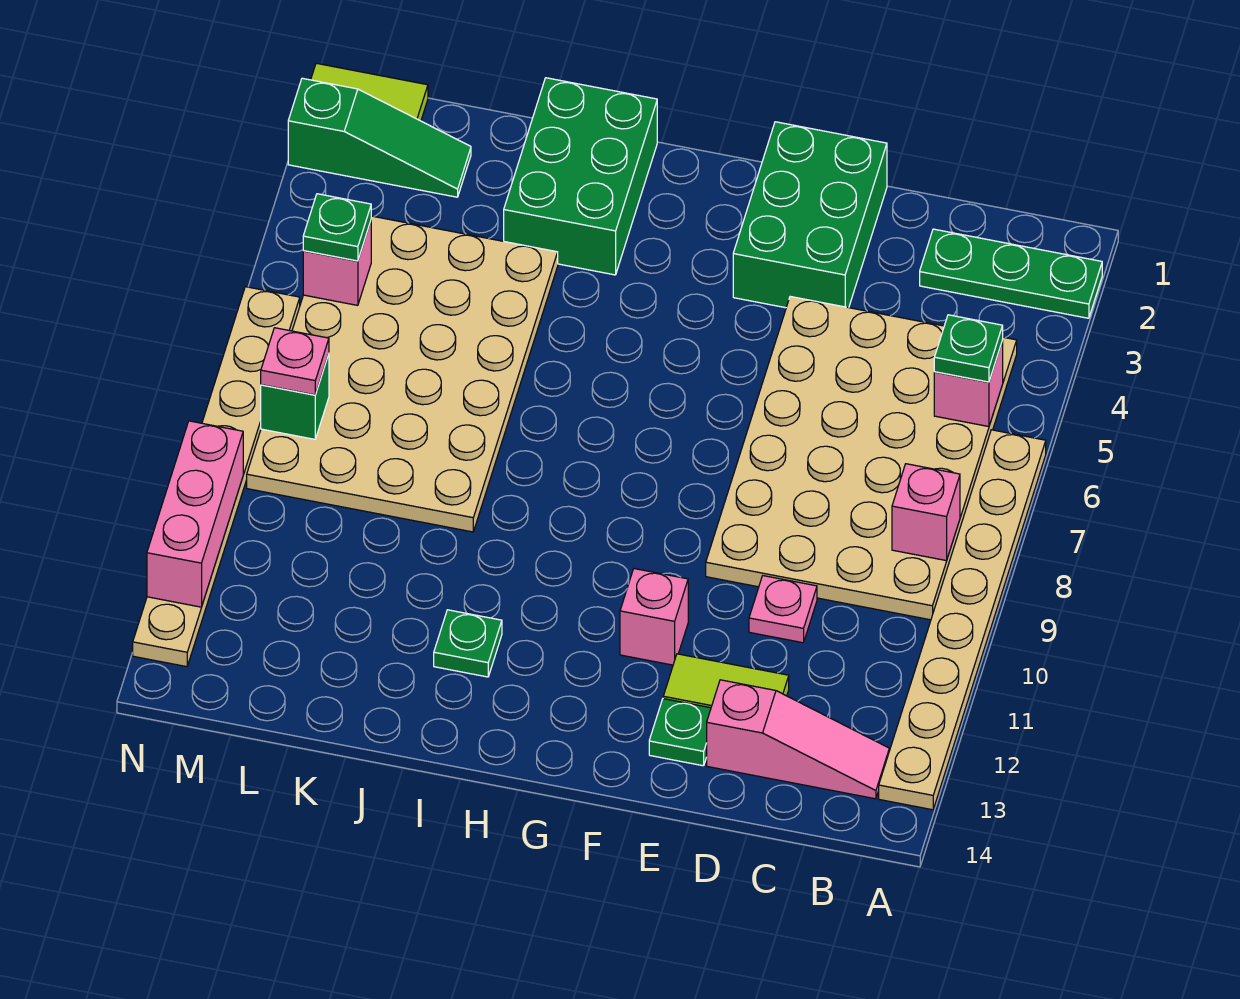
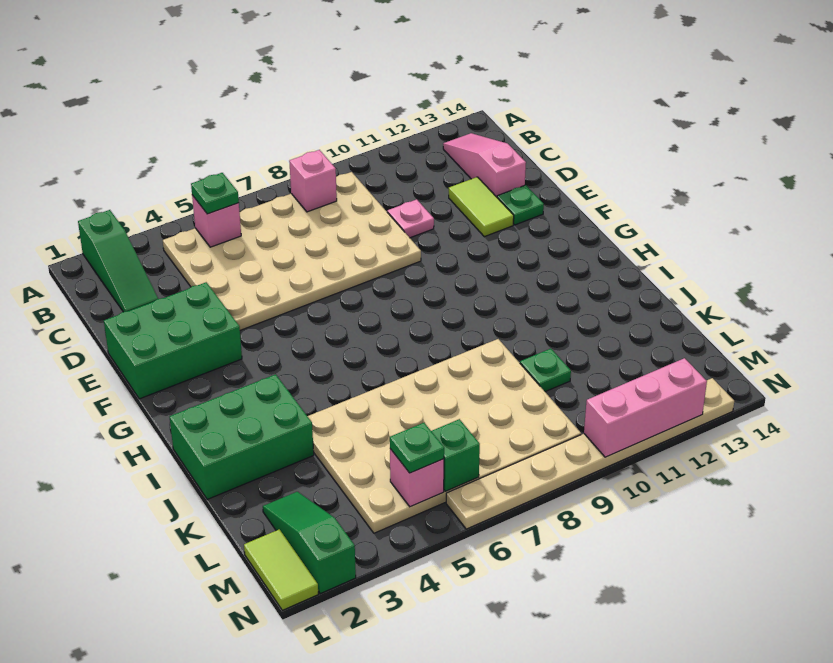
green 1x3 plate [920,229,1102,318] -> green 1x3 slope [78,210,158,312]
tan 1x8 plate [879,430,1046,810] -> none
pink 1x1 brick [620,569,688,665] -> none
green 1x1 plate [434,610,502,677] -> green 1x1 plate moved to [520,349,571,392]
green 1x1 brick [261,354,329,439] -> green 1x1 brick moved to [431,419,480,491]
pink 1x1 plate [261,328,329,395] -> none

